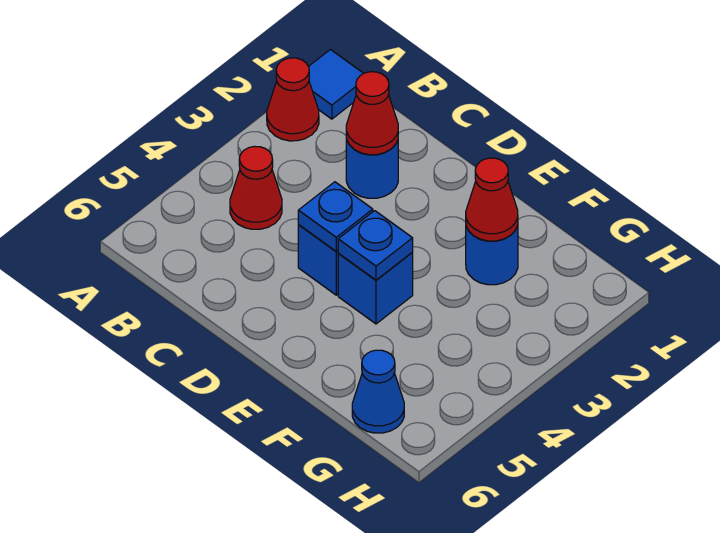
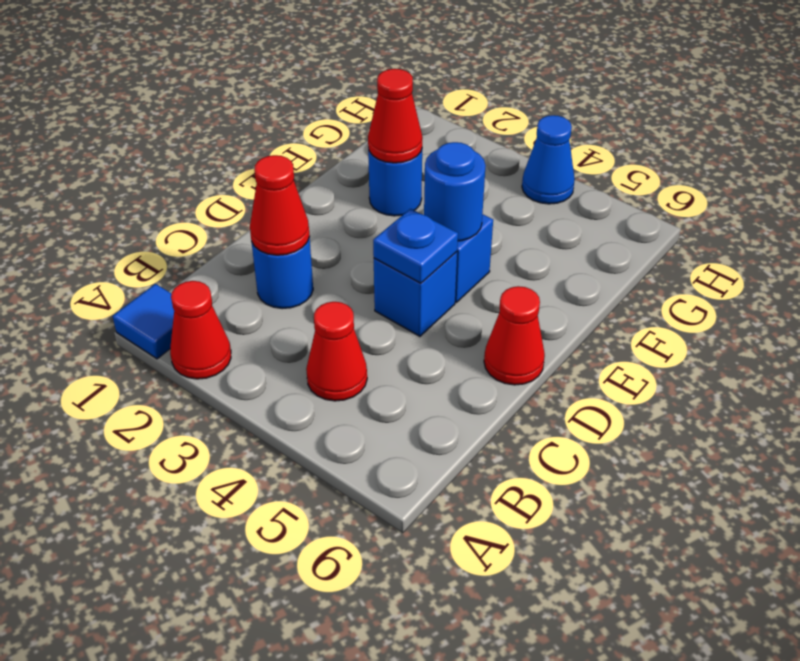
none -> red 1x1 cone [484,286,545,385]
blue 1x1 plate [338,211,413,280] -> blue 1x1 round brick [424,142,486,241]
blue 1x1 cone [352,350,404,433] -> blue 1x1 cone moved to [522,115,575,204]

